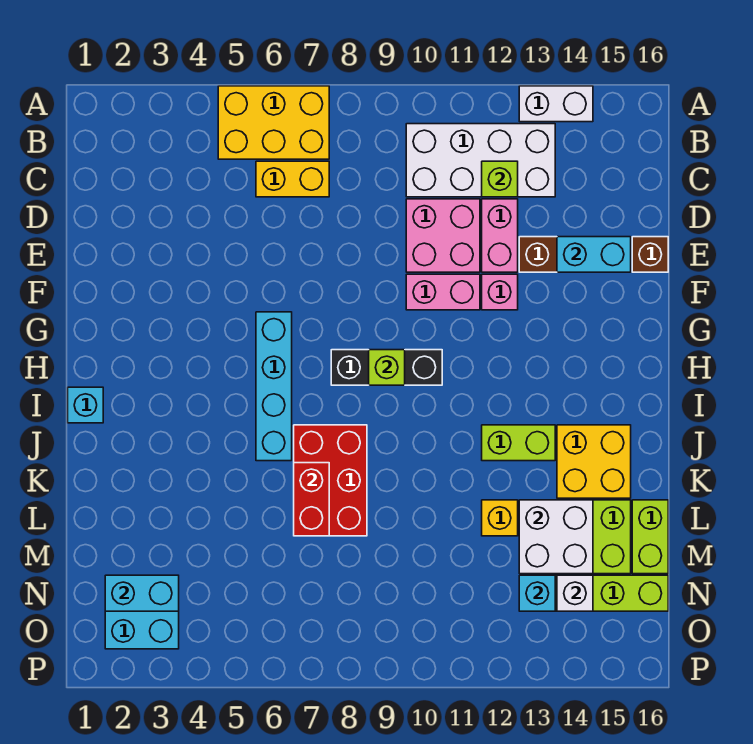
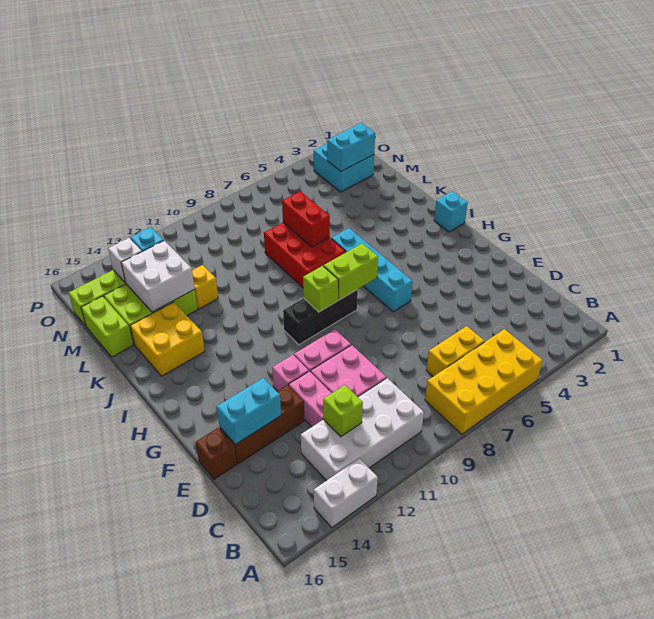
yellow 2x3 brick [218,86,329,159] -> yellow 2x4 brick [425,329,543,434]
lime 1x2 brick [482,425,555,461] -> lime 1x2 brick moved to [324,243,378,300]

